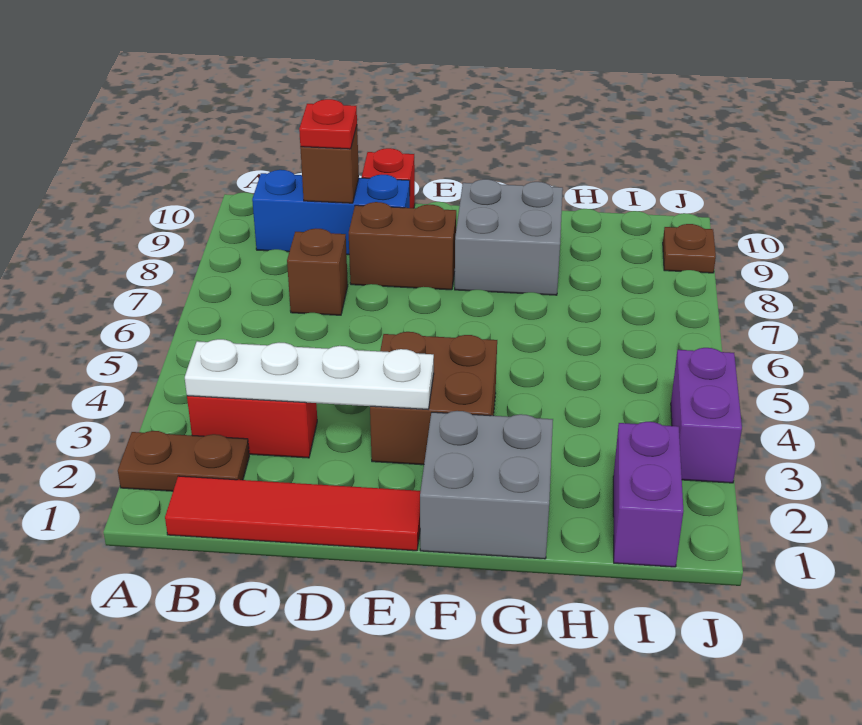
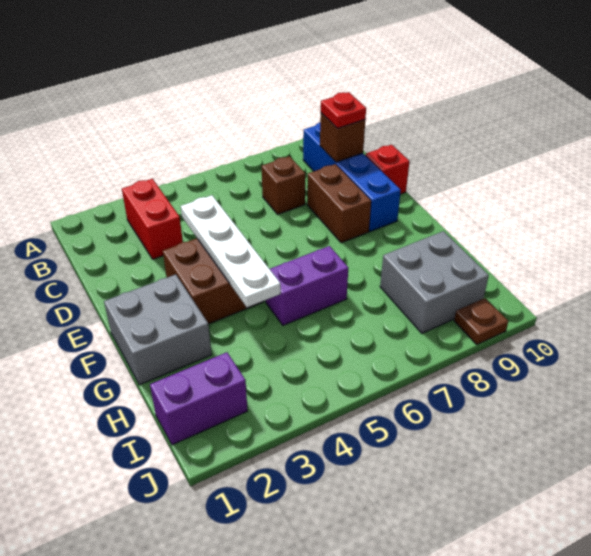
brown 1x2 plate [118,431,249,491] -> none
red 1x4 tile [165,476,420,551] -> none
white 1x4 plate [185,339,434,409] -> white 1x4 plate moved to [181,195,281,307]
blue 1x3 brick [252,170,410,255] -> blue 1x4 brick [303,122,401,231]
grey 2x2 brick [455,179,563,295] -> grey 2x2 brick moved to [380,231,489,333]
purple 1x2 brick [671,348,742,483] -> purple 1x2 brick moved to [266,246,348,325]

